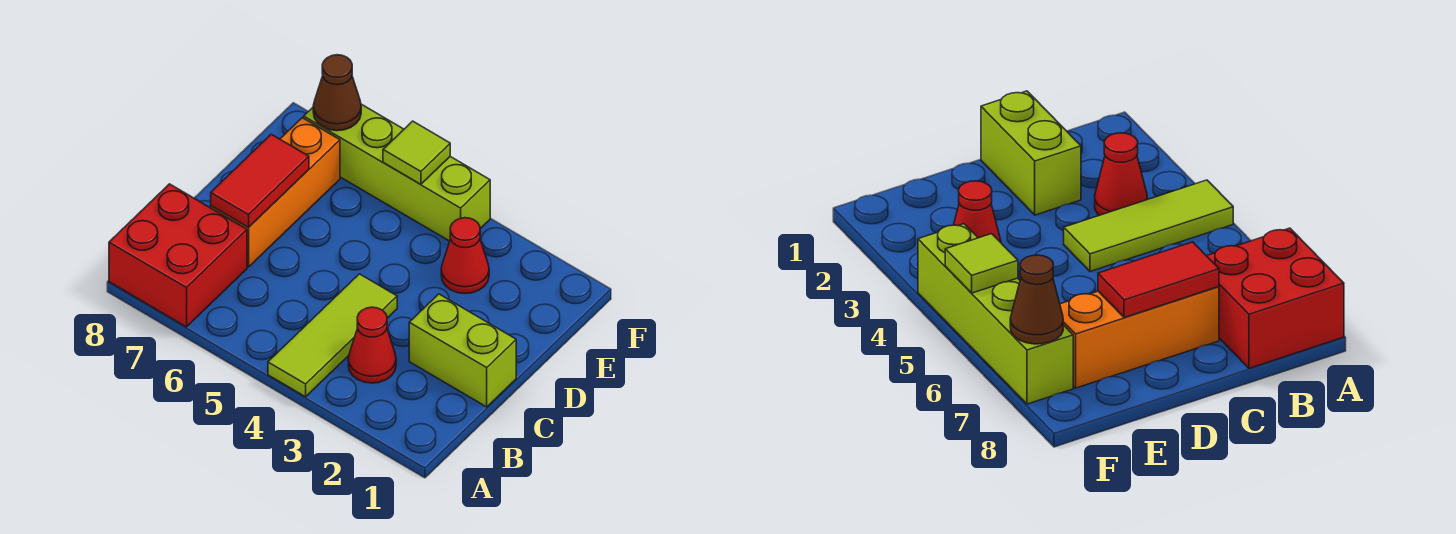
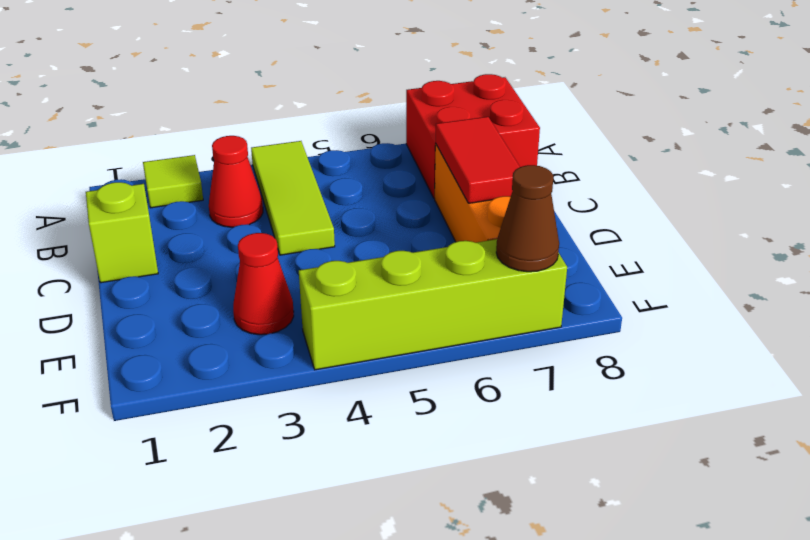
lime 1x2 brick [409,294,516,407] -> lime 1x1 brick [86,182,158,283]
lime 1x1 tile [383,121,450,184] -> lime 1x1 tile moved to [143,155,203,208]

